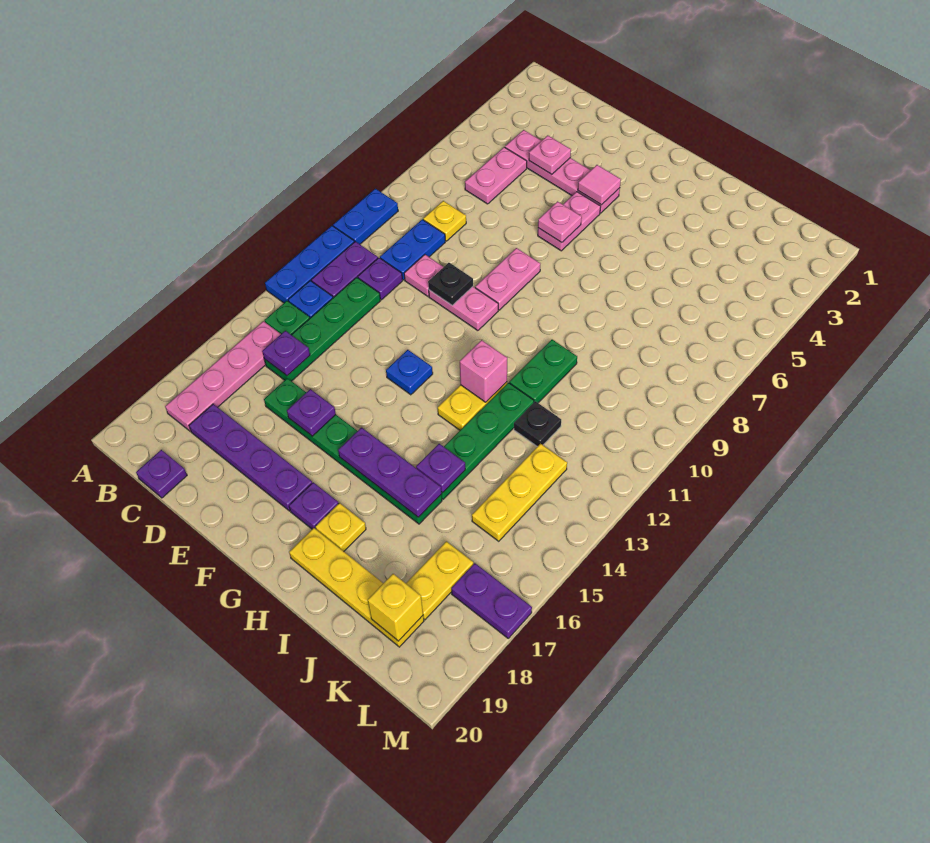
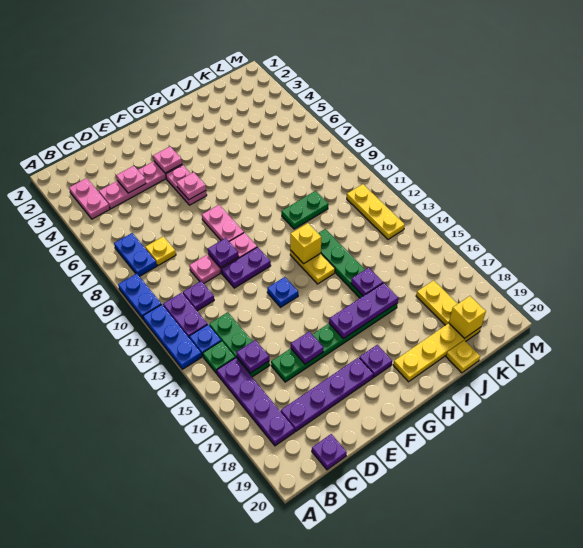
pink 1x4 plate [165,321,281,431] -> purple 1x4 plate [217,358,294,446]
pink 1x2 plate [465,147,527,204] -> pink 1x2 plate moved to [69,178,110,219]
blue 1x2 plate [380,219,445,280] -> blue 1x2 plate moved to [114,233,157,276]
green 1x4 plate [264,277,381,381] -> green 1x3 plate [209,312,270,377]
black 1x1 plate [428,263,473,305] -> purple 1x1 plate [208,238,239,268]
pink 1x1 tile [578,165,621,205] -> pink 1x1 plate [153,147,182,173]
pink 1x1 brick [460,340,507,402] -> yellow 1x1 brick [290,223,321,264]
yellow 1x1 plate [315,503,366,551] -> yellow 1x1 plate moved to [446,340,480,373]
green 1x2 plate [509,340,577,403] -> green 1x2 plate turned to [281,191,328,229]
black 1x1 plate [514,401,561,447] -> none
yellow 1x3 plate [472,443,567,541] -> yellow 1x3 plate moved to [347,184,405,239]
purple 1x2 plate [451,563,532,638] -> purple 1x2 plate moved to [221,247,271,288]

